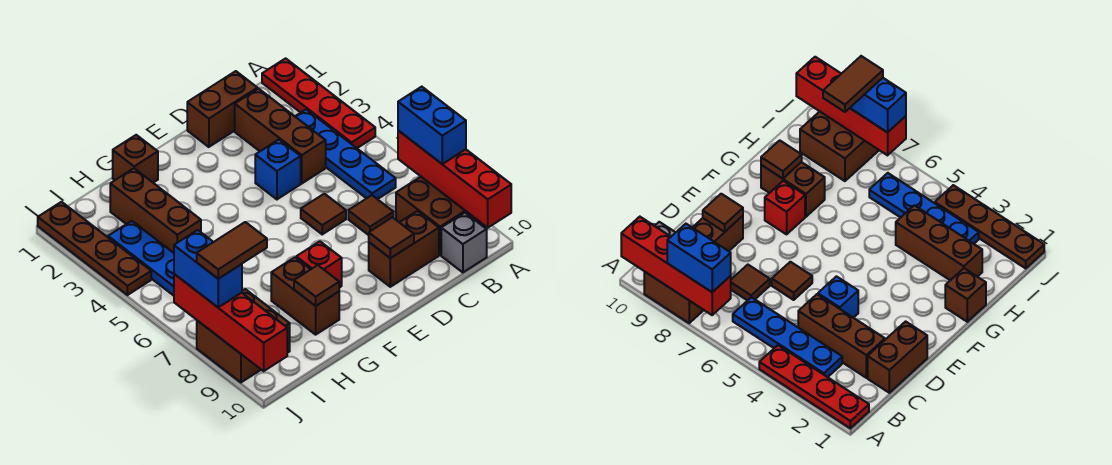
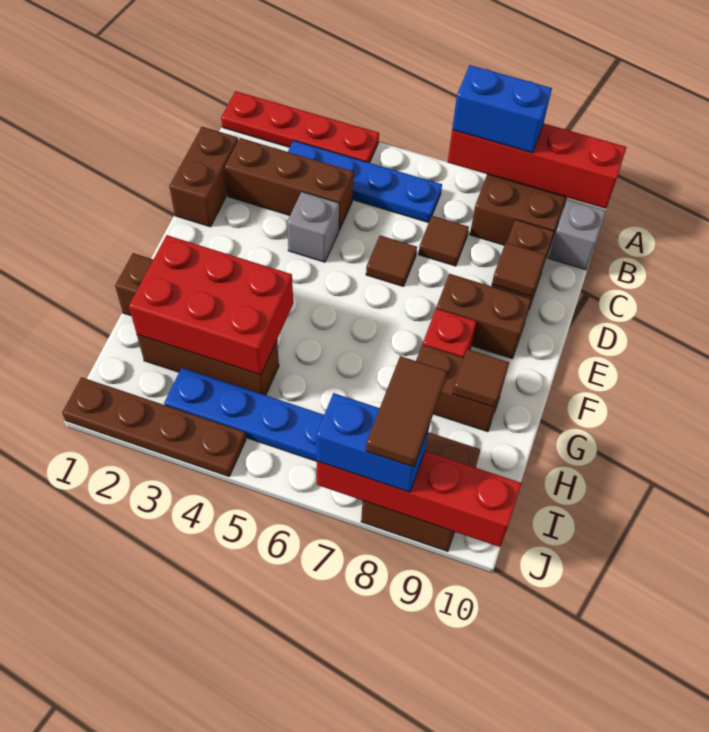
blue 1x1 brick [255,140,301,199] -> grey 1x1 brick [287,192,339,262]
none -> brown 1x2 brick [436,274,531,359]
none -> red 2x3 brick [129,235,293,375]

